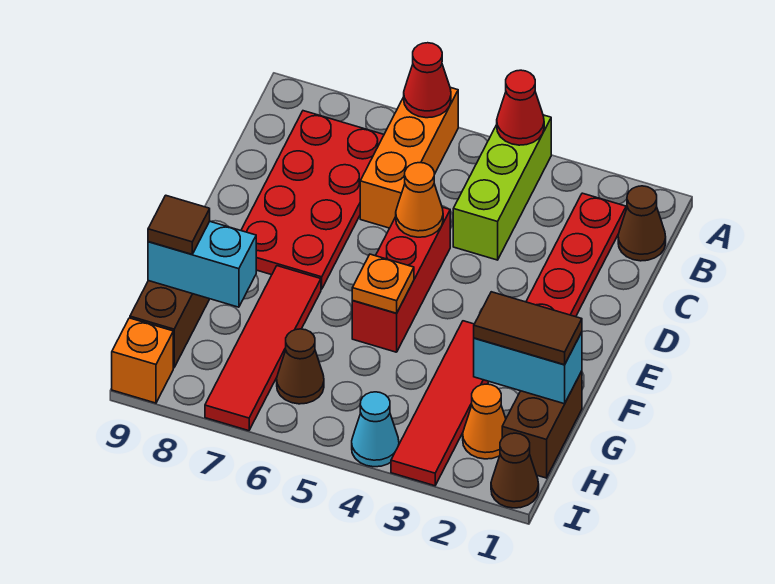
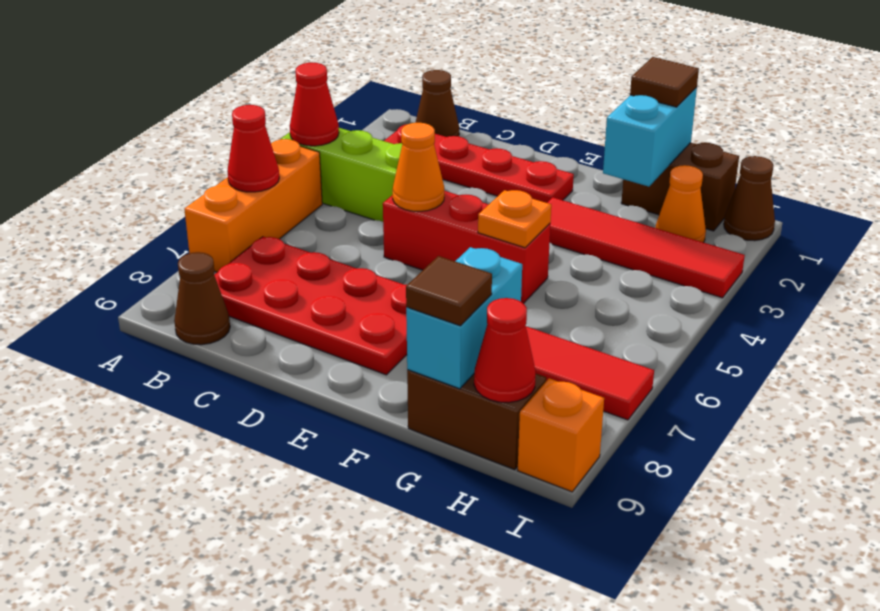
orange 1x3 brick [360,88,458,228] -> orange 1x3 brick turned to [184,139,322,272]
brown 1x2 tile [474,292,582,365] -> brown 1x1 tile [630,57,699,107]
brown 1x1 cone [277,329,324,404] -> brown 1x1 cone moved to [174,252,230,345]
none -> red 1x1 cone [474,298,536,403]
cyan 1x1 cone [352,392,399,467] -> none

